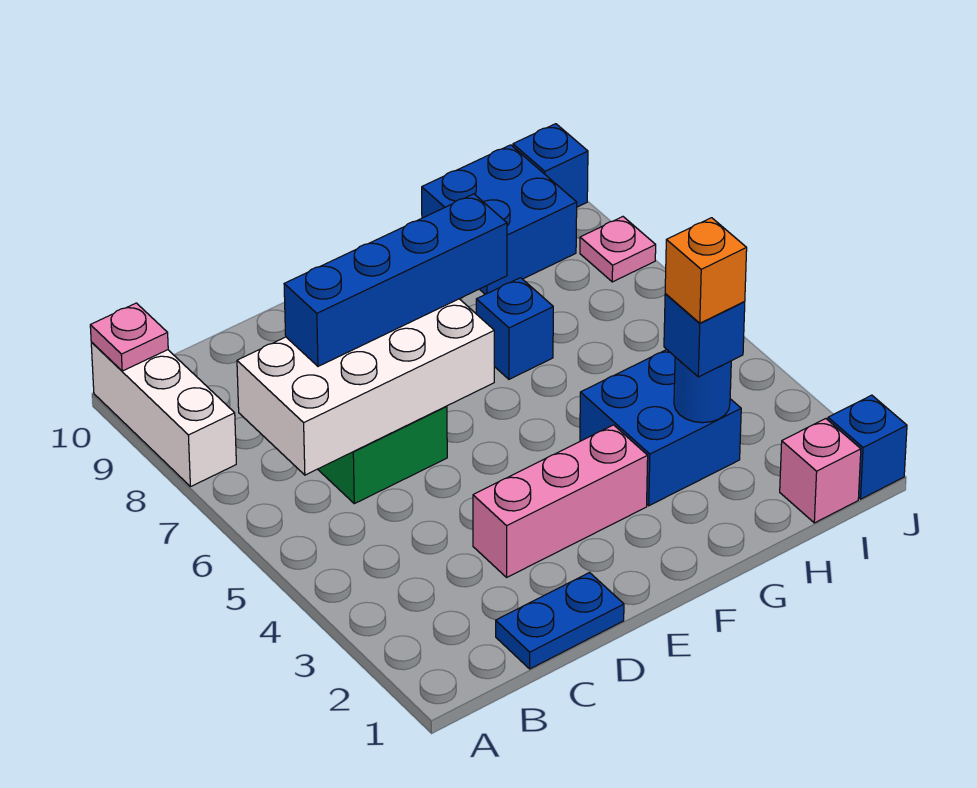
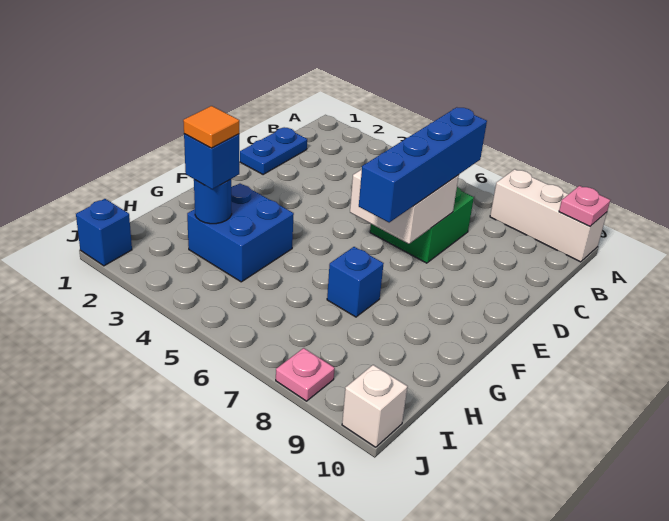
white 2x4 brick [237,299,494,475] -> white 2x2 brick [350,169,459,244]
pink 1x3 brick [473,425,648,577] -> none
orange 1x1 brick [665,218,747,323] -> orange 1x1 tile [183,106,239,148]
blue 2x2 brick [422,145,577,294] -> none
pink 1x1 brick [780,419,861,523] -> none
blue 1x1 brick [513,124,588,207] -> white 1x1 brick [342,365,407,447]

